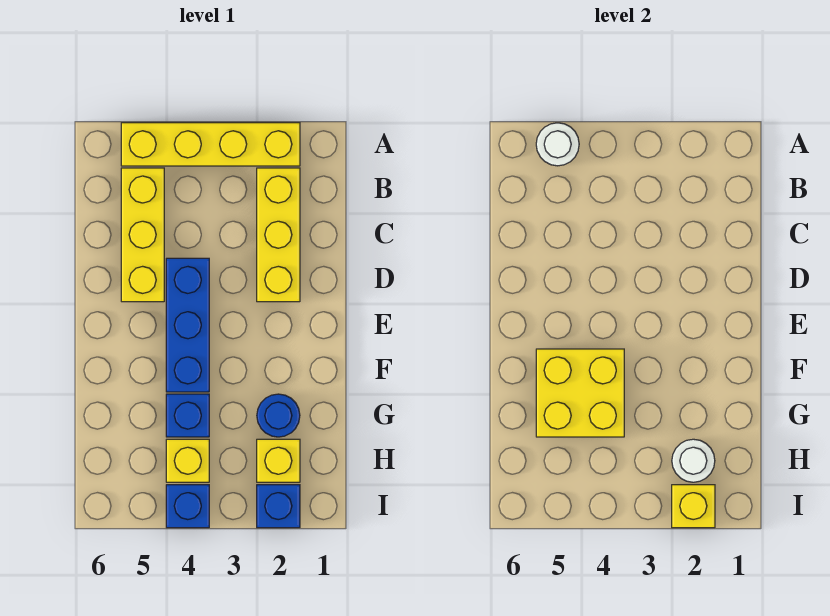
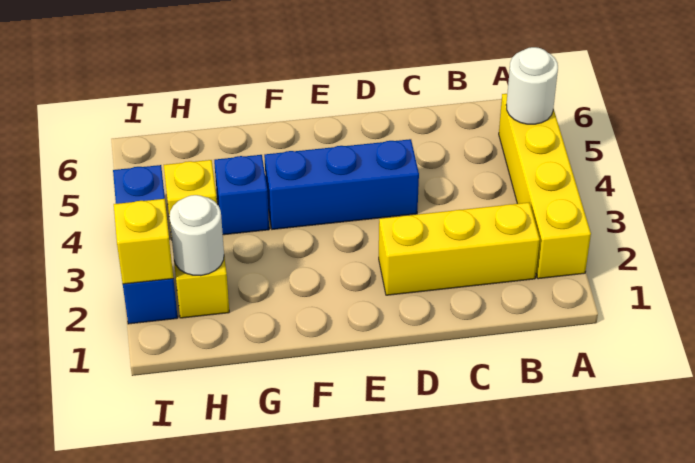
yellow 1x3 brick [121,168,164,302] -> none
yellow 2x2 brick [536,349,624,437] -> none
blue 1x1 round brick [257,394,300,437] -> none

